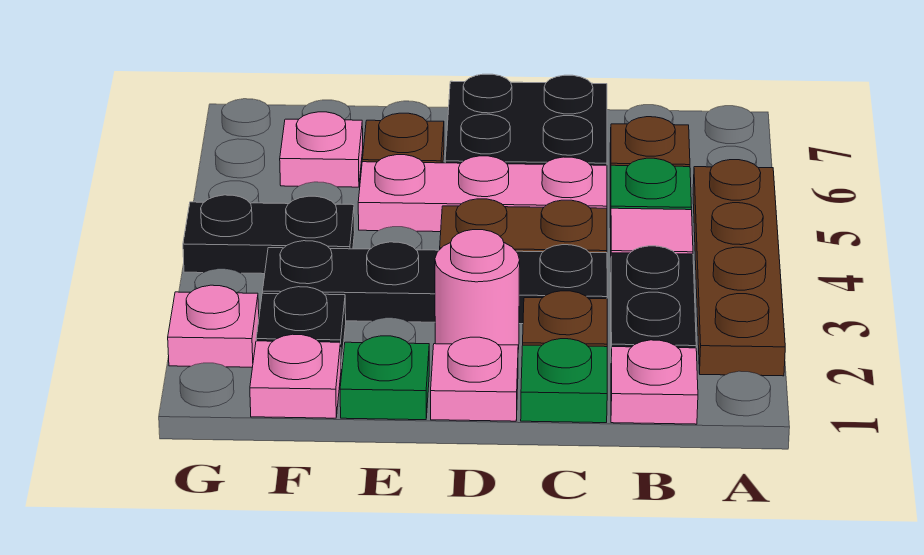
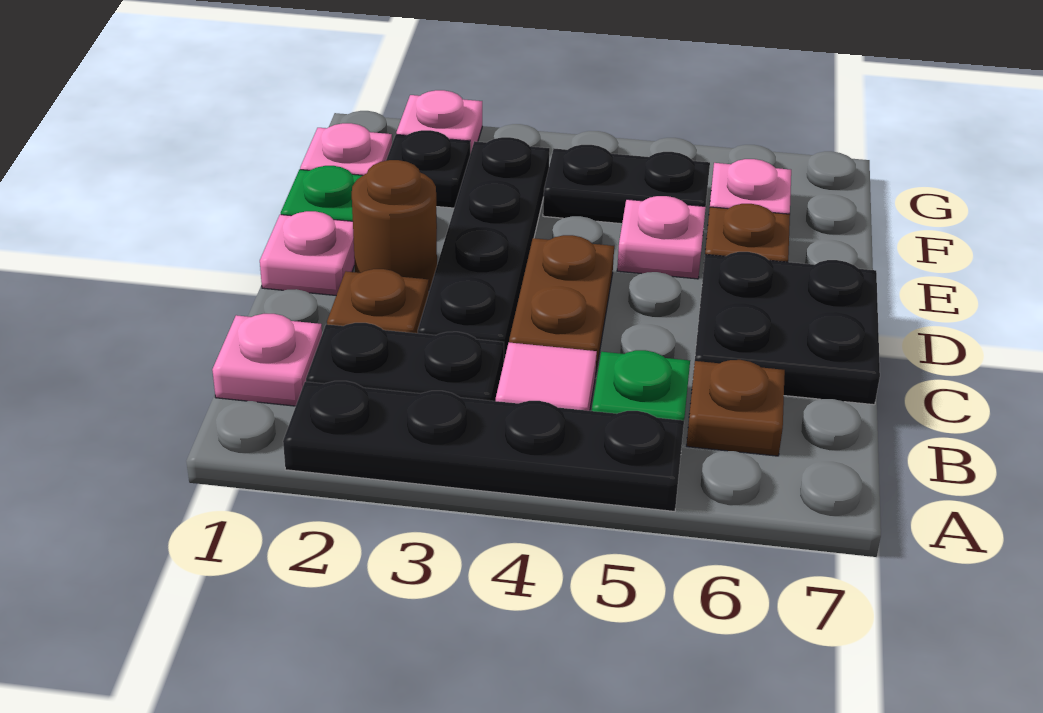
brown 1x4 plate [693,160,785,376] -> black 1x4 plate [283,381,684,511]
green 1x1 plate [521,339,607,423] -> none
pink 1x3 plate [358,155,607,232] -> pink 1x1 plate [617,196,706,279]
pink 1x1 round brick [435,230,520,349] -> brown 1x1 round brick [352,160,437,290]
black 1x2 plate [183,195,355,274] -> black 1x2 plate turned to [543,145,710,224]

